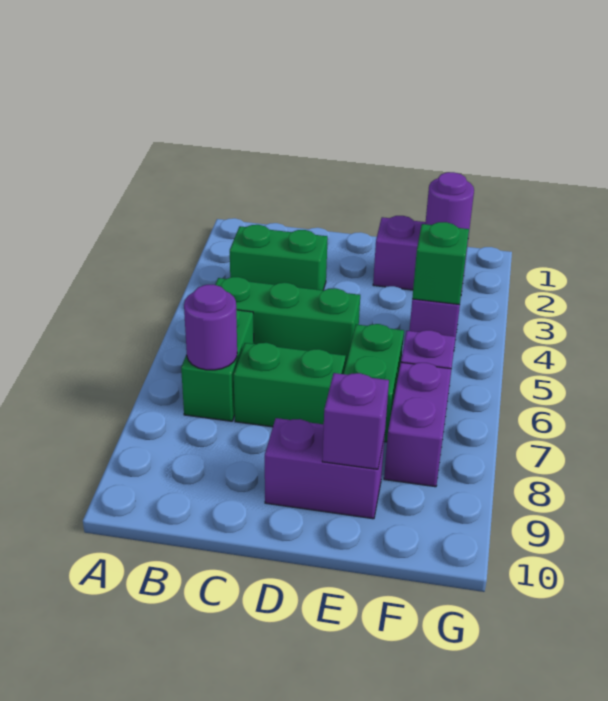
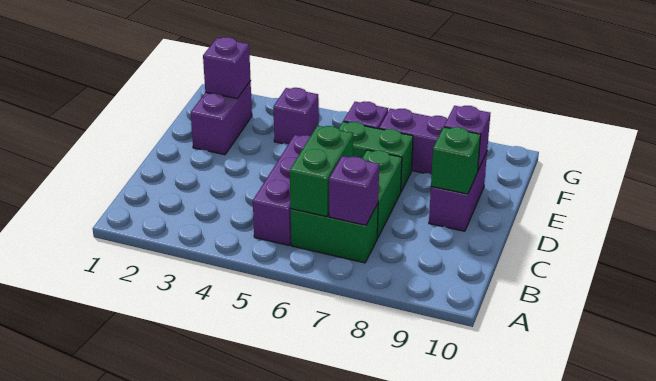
green 1x2 brick [230,225,328,290] -> green 1x2 brick moved to [290,126,353,217]
green 1x3 brick [215,277,360,367] -> purple 1x3 brick [253,135,310,245]
purple 1x1 round brick [184,285,237,370] -> purple 1x1 brick [329,156,379,225]
purple 1x1 round brick [425,172,474,238] -> purple 1x1 brick [203,37,251,99]
green 1x1 brick [412,222,469,305] -> green 1x1 brick moved to [431,127,481,194]

